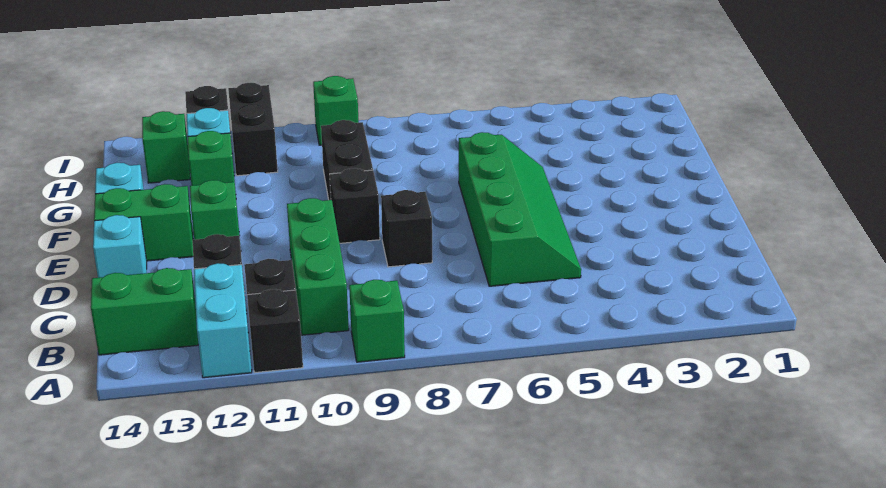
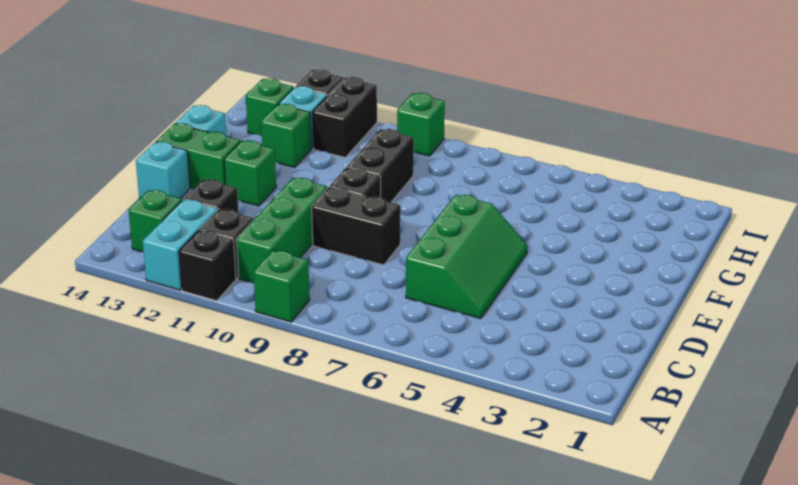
green 1x2 brick [91,268,198,355] -> green 1x1 brick [129,190,182,252]
green 2x4 slope [459,132,581,286] -> green 2x3 slope [406,195,528,318]
black 1x1 brick [381,190,432,267] -> black 1x2 brick [312,187,400,265]

